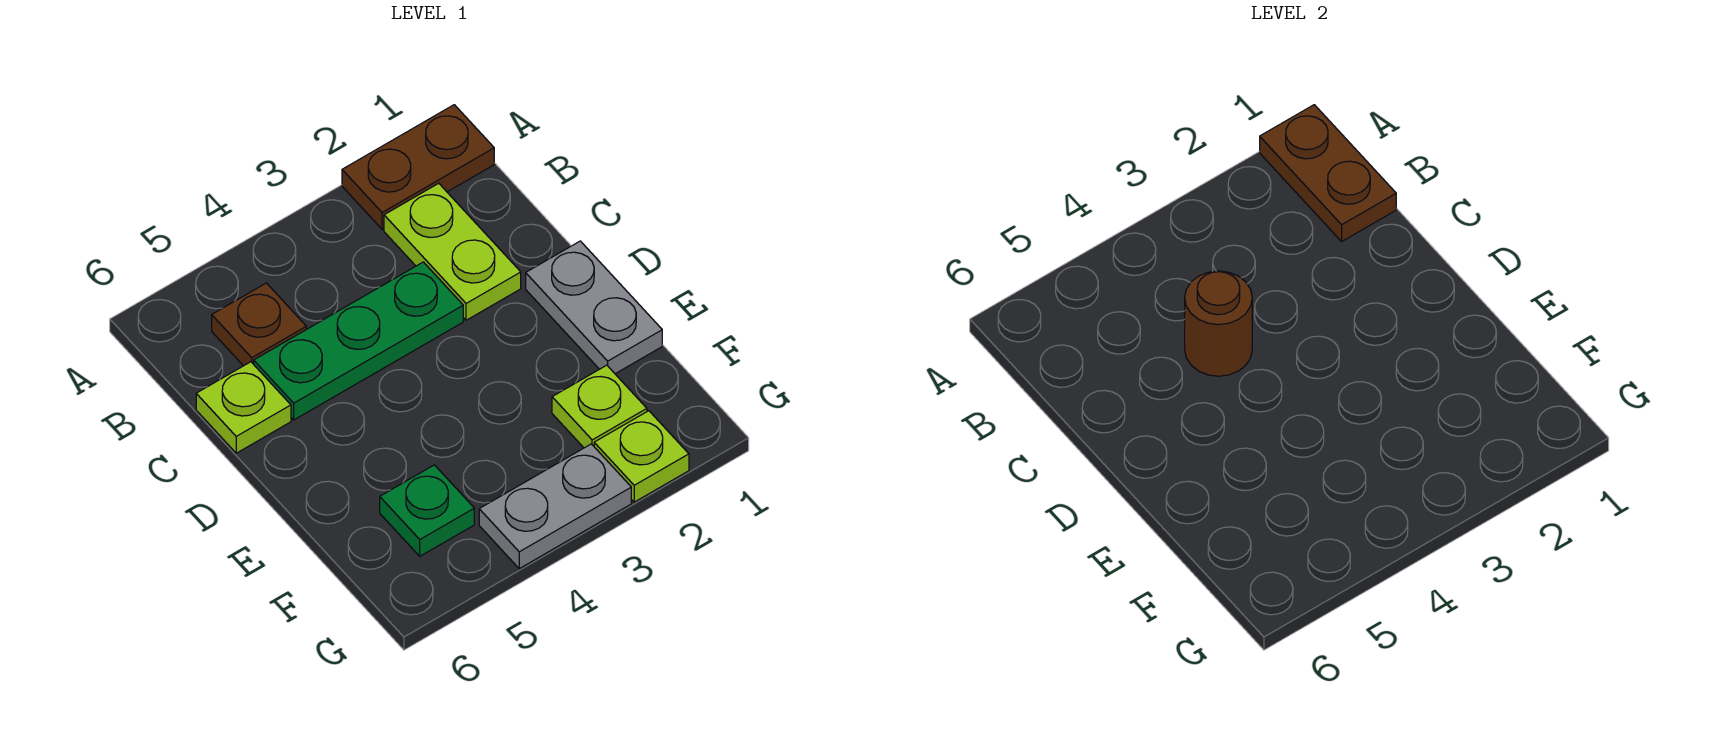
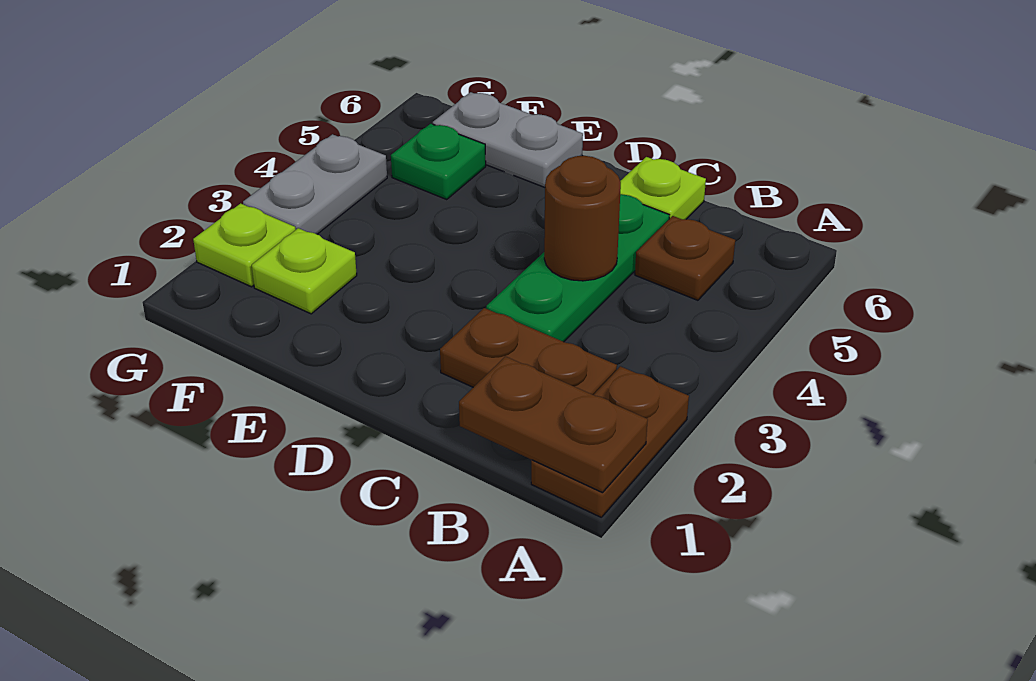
lime 1x2 plate [384,183,521,320] -> brown 1x2 plate [440,308,617,395]
grey 1x2 plate [526,241,662,374] -> grey 1x2 plate moved to [433,92,583,187]

